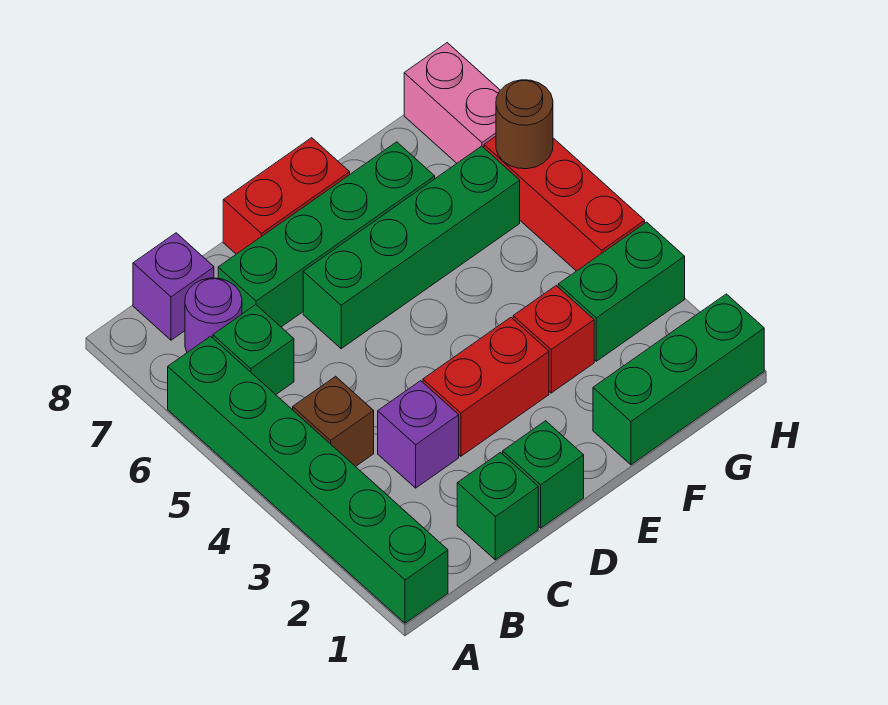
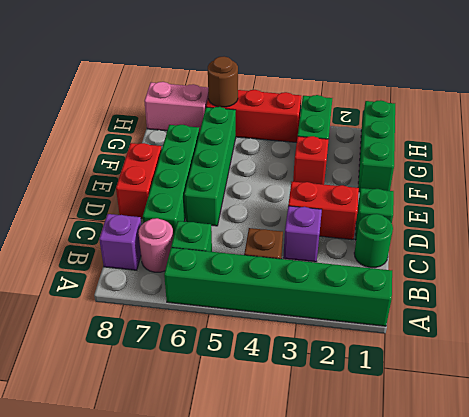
purple 1x1 round brick [185,278,242,352] -> pink 1x1 round brick [138,218,173,272]
green 1x1 brick [457,453,538,560] -> green 1x1 round brick [354,214,393,268]
red 1x2 brick [423,318,549,456] -> red 1x2 brick turned to [288,182,359,240]

